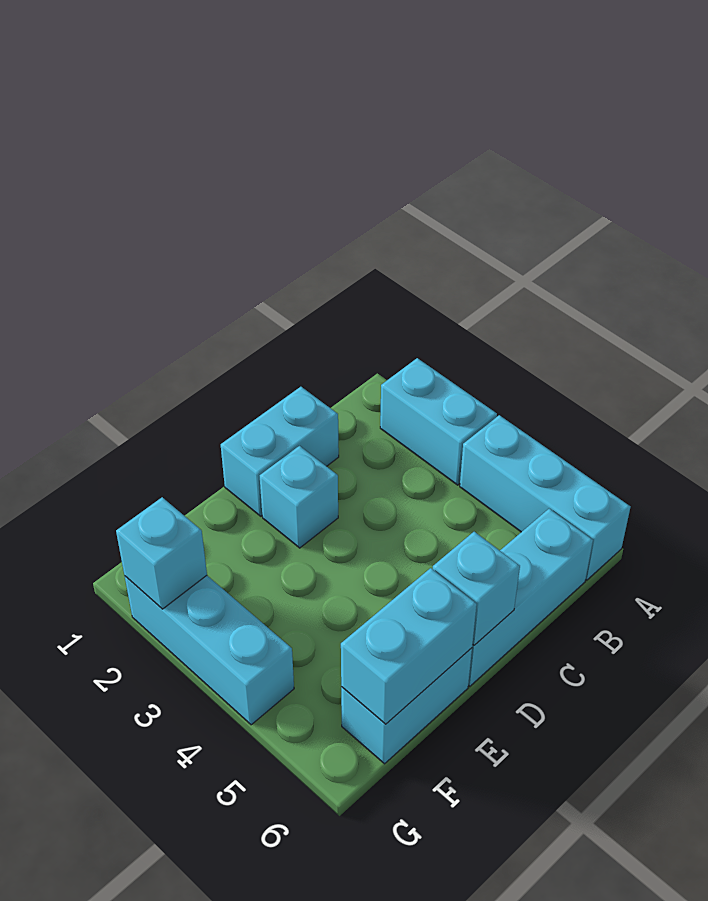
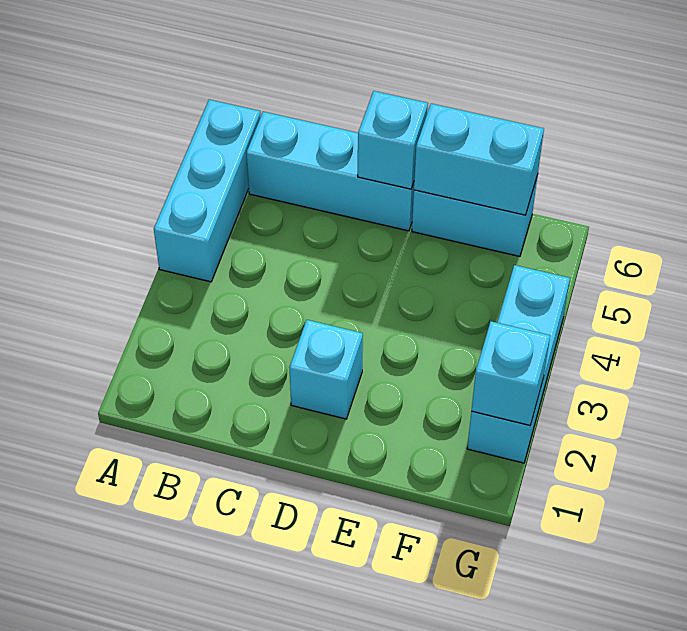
cyan 1x2 brick [380,358,497,485] -> none
cyan 1x2 brick [221,387,339,516] -> none

